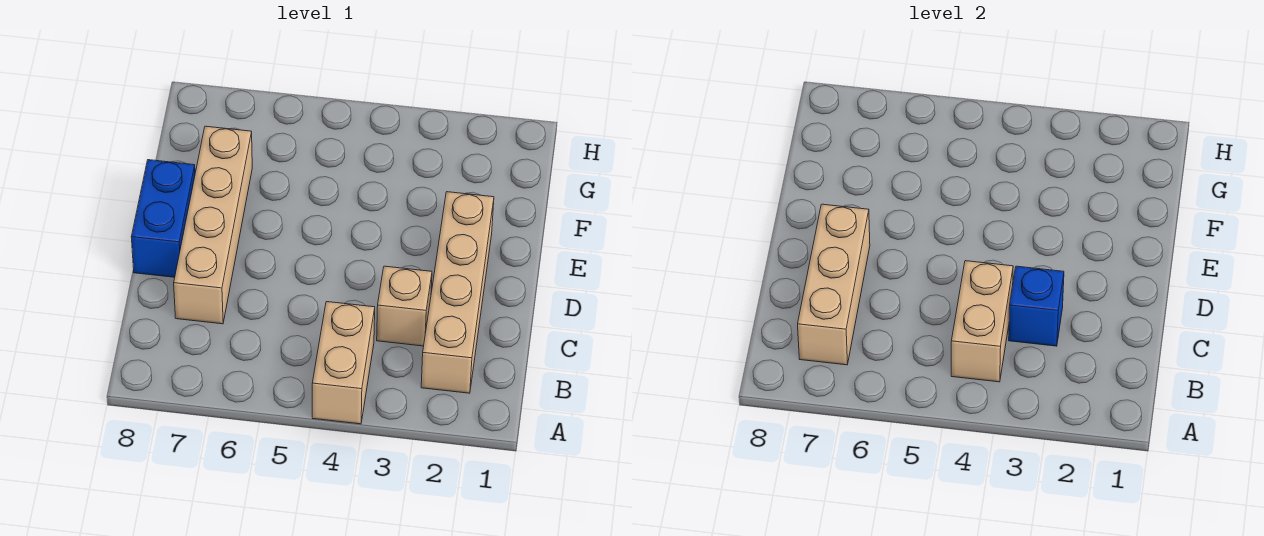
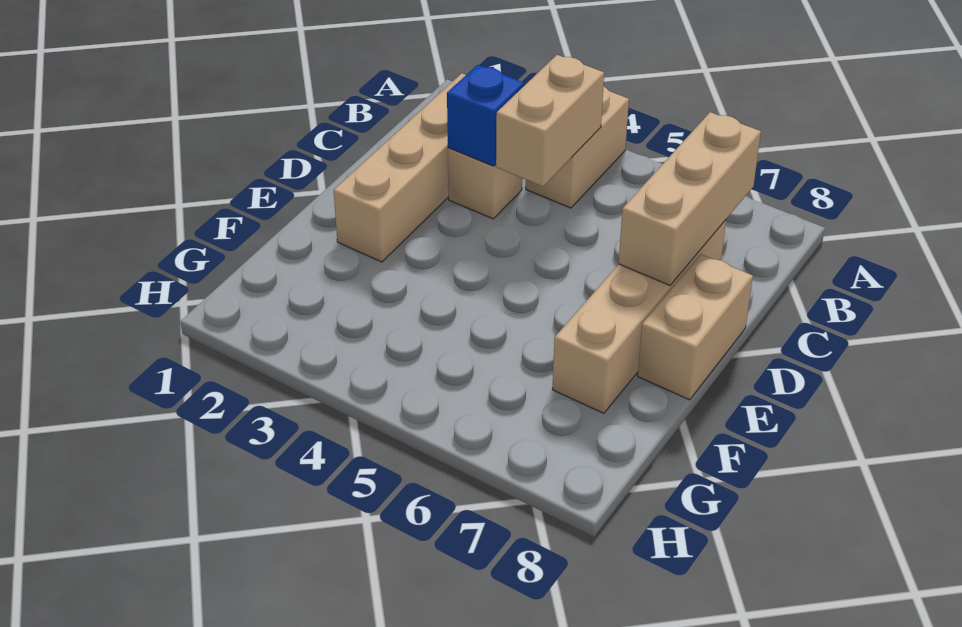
blue 1x2 brick [131,160,195,277] -> tan 1x2 brick [638,254,753,400]

